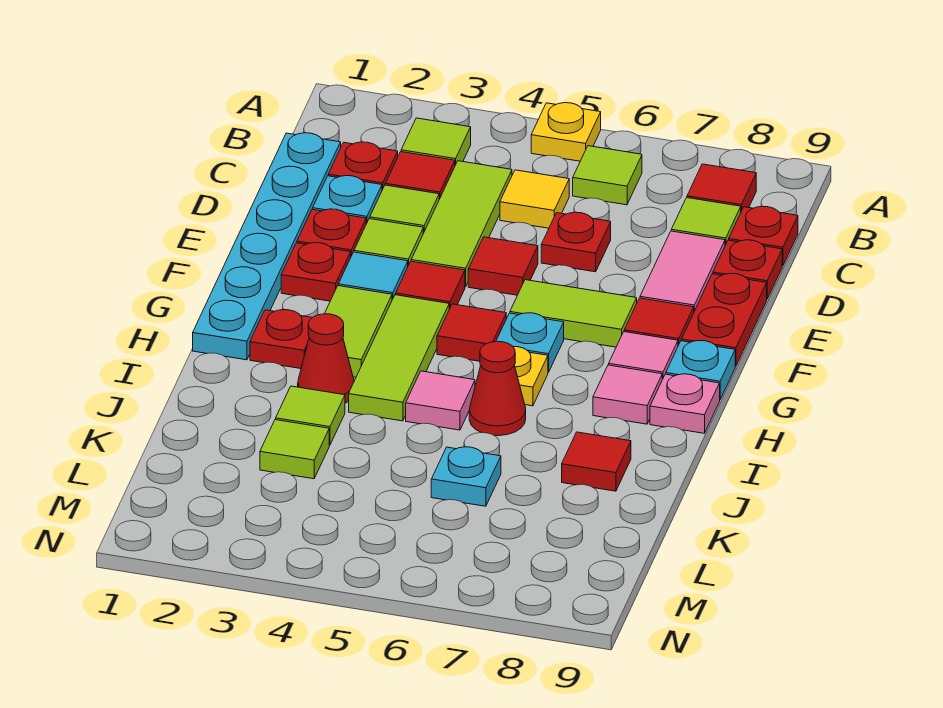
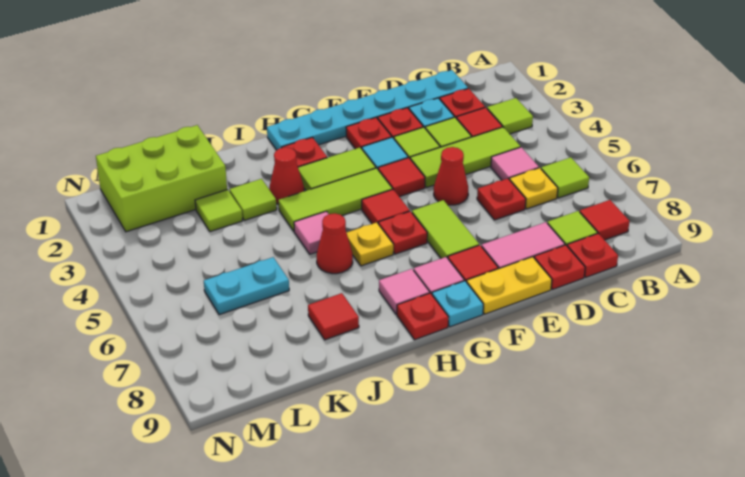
yellow 1x1 plate [531,103,601,161] -> yellow 1x1 plate moved to [510,168,558,209]
yellow 1x1 tile [500,170,569,228] -> pink 1x1 tile [491,147,539,180]
red 1x1 tile [468,237,538,295] -> red 1x1 cone [434,147,468,205]
red 1x2 plate [682,273,767,366] -> yellow 1x2 plate [467,257,552,314]
cyan 1x1 plate [496,313,564,372] -> red 1x1 plate [379,211,427,254]
pink 1x1 plate [650,374,720,433] -> red 1x1 plate [397,293,448,340]
none -> lime 2x3 brick [96,125,227,232]
cyan 1x1 plate [431,447,501,506] -> cyan 1x2 plate [204,257,289,315]

